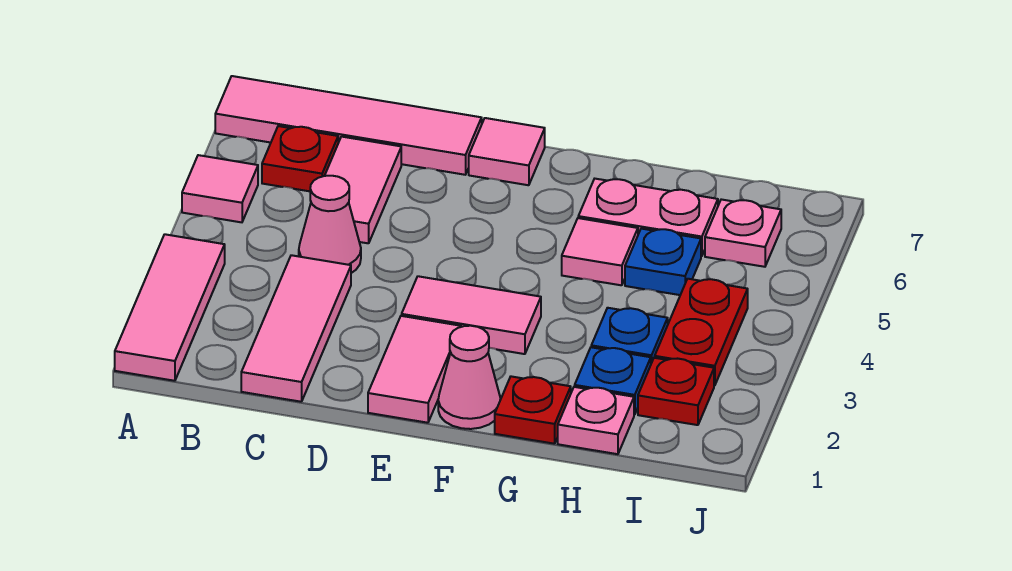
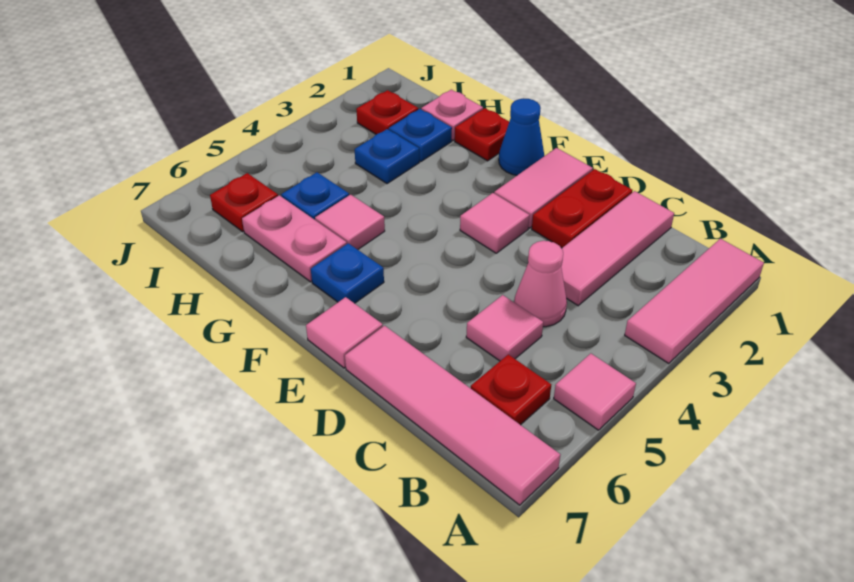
pink 1x2 tile [325,137,401,243] -> pink 1x1 tile [466,295,543,361]
pink 1x2 tile [402,276,541,354] -> pink 1x1 tile [460,193,530,253]
pink 1x1 cone [438,326,500,429] -> blue 1x1 cone [499,98,544,175]
none -> blue 1x1 plate [311,243,384,303]
red 1x2 plate [655,279,748,386] -> red 1x2 plate moved to [532,169,633,248]
pink 1x1 plate [705,199,781,267] -> red 1x1 plate [210,173,278,232]

